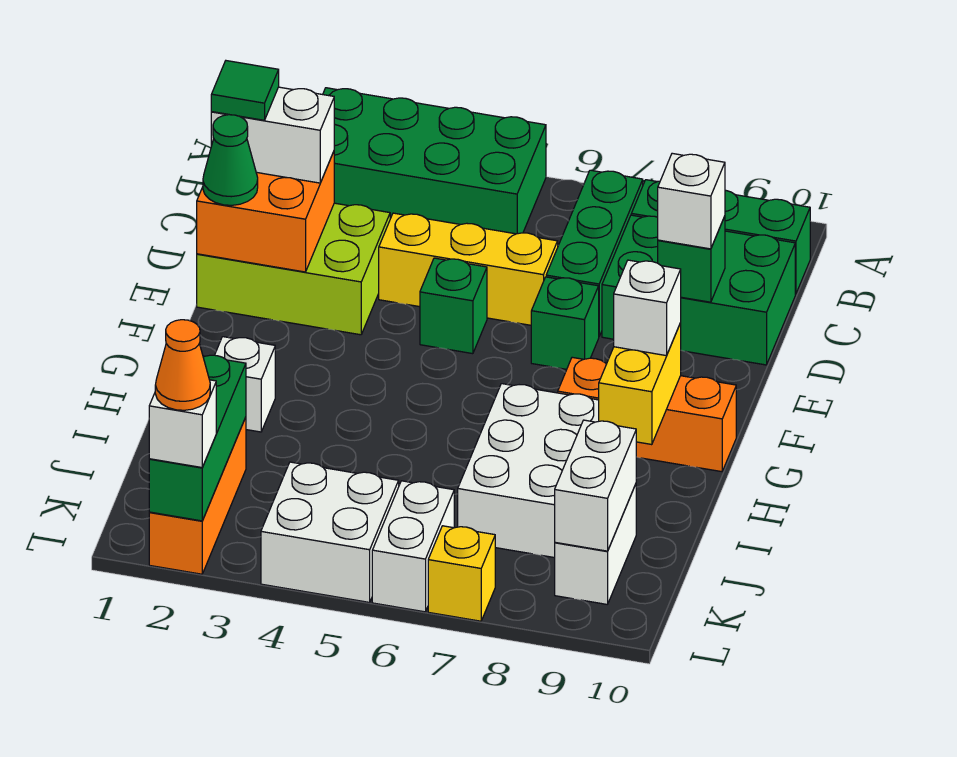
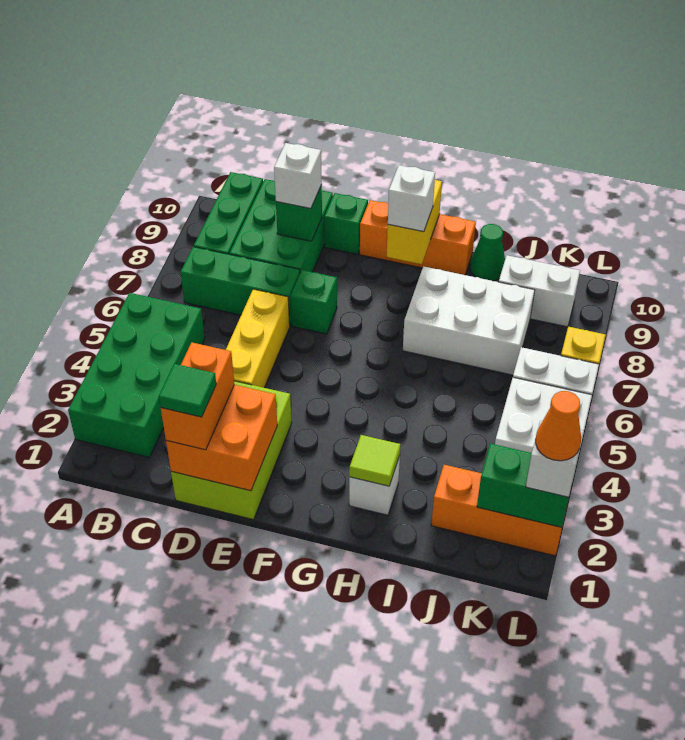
white 1x2 brick [211,87,334,183] -> orange 1x2 brick [161,343,234,450]
green 1x1 cone [203,115,258,205] -> green 1x1 cone moved to [470,224,505,281]
green 1x1 brick [420,258,487,354] -> green 1x1 brick moved to [324,193,368,254]
orange 1x3 brick [558,357,736,472] -> orange 1x3 brick turned to [360,200,476,275]
yellow 1x2 brick [599,323,681,445] -> yellow 1x2 brick turned to [387,180,442,264]
none -> lime 1x1 tile [349,435,400,486]
green 1x3 brick [149,355,246,521] -> green 1x2 brick [477,444,569,527]
white 1x2 brick [555,420,636,551] -> none

